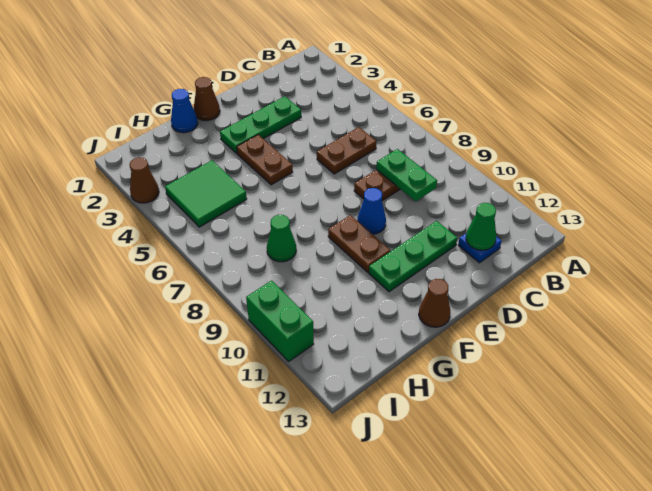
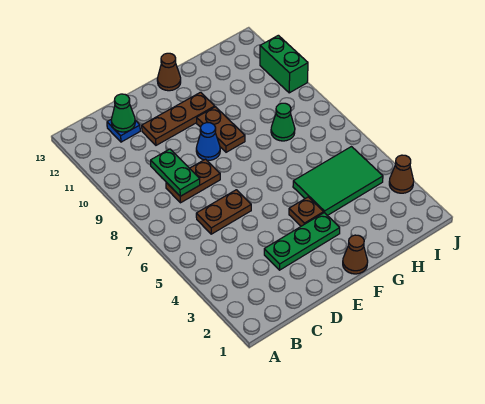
green 1x3 plate [369,221,457,292] -> brown 1x3 plate [142,92,215,145]
brown 1x2 plate [237,135,293,185] -> brown 1x1 plate [289,197,324,226]
blue 1x1 cone [171,89,198,133] -> none
green 2x2 tile [165,160,247,227] -> green 2x3 tile [293,147,383,216]

